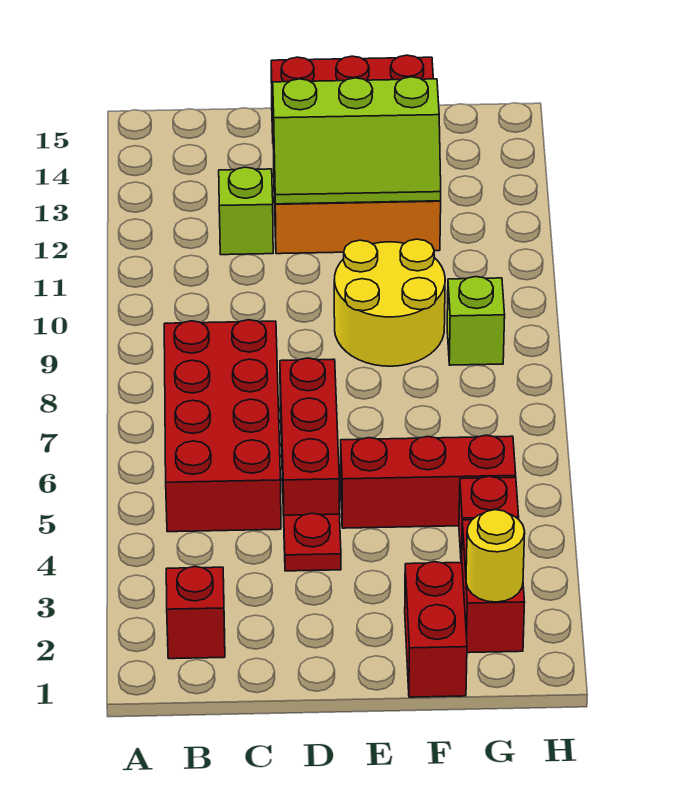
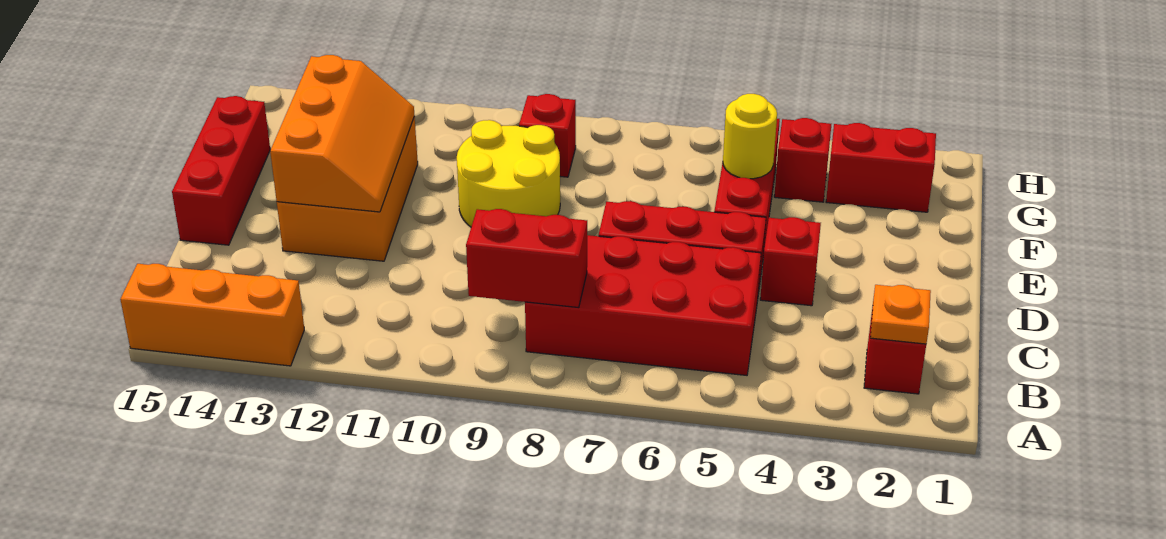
none -> orange 1x3 brick [120,264,304,366]
none -> orange 1x1 plate [870,285,931,344]
lime 1x1 brick [219,167,273,255] -> none
red 1x1 plate [284,513,341,571] -> red 1x1 brick [760,217,821,306]
lime 2x3 slope [273,77,441,204] -> orange 2x3 slope [270,55,414,212]
red 1x2 brick [405,562,467,697] -> red 1x2 brick moved to [466,209,587,308]
yellow 1x1 round brick [466,510,525,602] -> yellow 1x1 round brick moved to [723,94,777,179]
lime 1x1 brick [447,277,505,365] -> red 1x1 brick [519,94,576,177]

